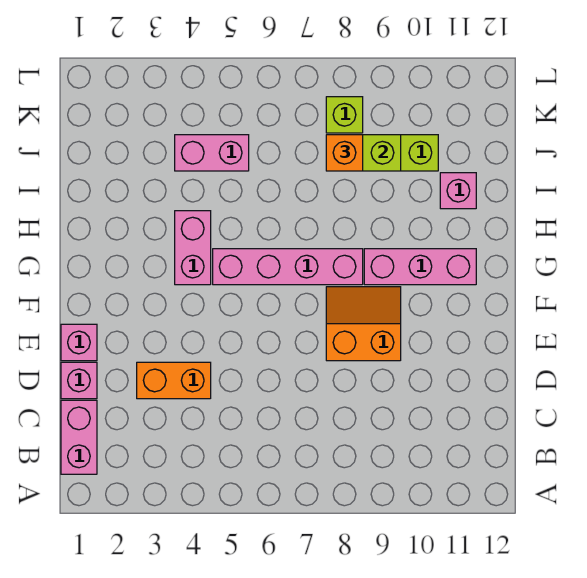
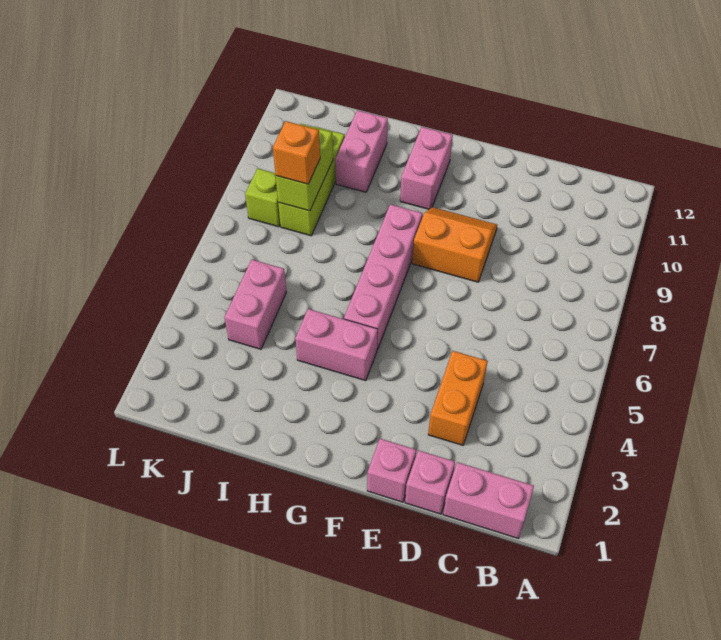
orange 2x2 slope [326,287,401,361] -> orange 2x2 slope turned to [412,207,497,282]
pink 1x3 brick [364,249,476,285] -> pink 1x2 brick [400,127,453,209]
pink 1x1 brick [440,173,476,209] -> pink 1x2 brick [335,110,388,192]

